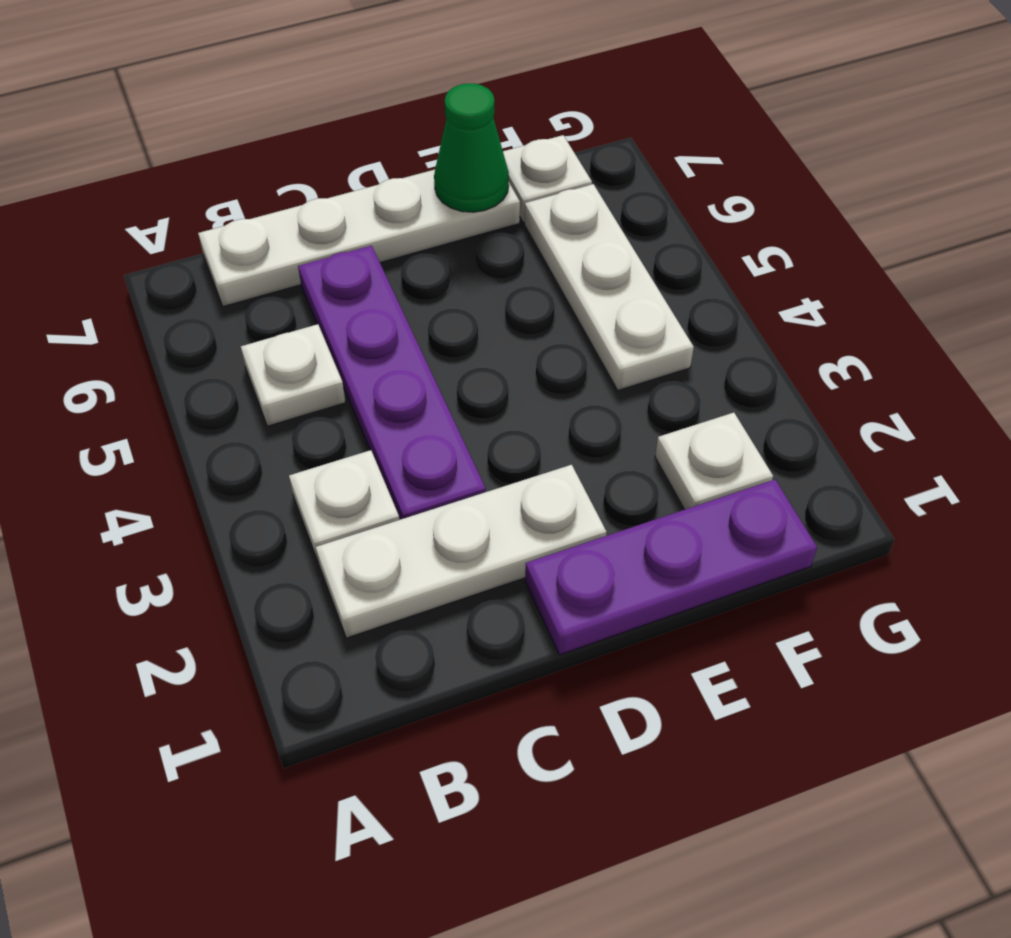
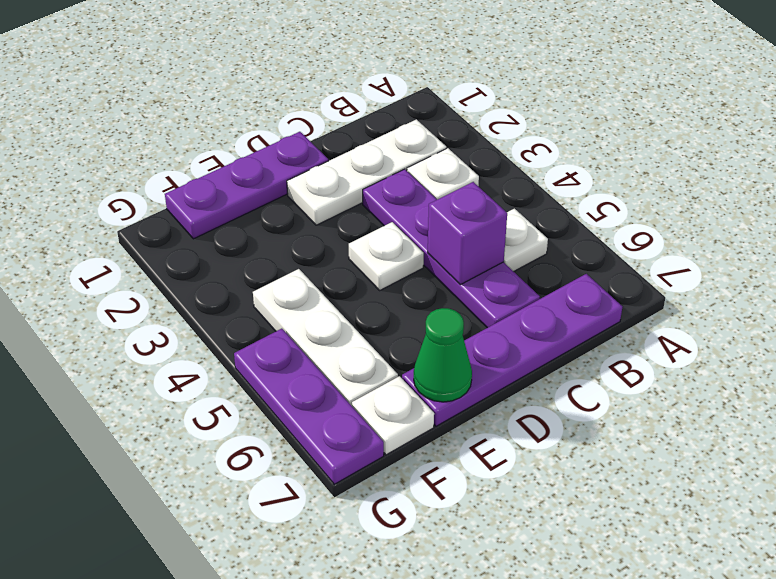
white 1x4 plate [198,170,520,307] -> purple 1x4 plate [402,274,622,426]
none -> purple 1x1 brick [428,182,507,285]
white 1x1 plate [655,413,773,510] -> white 1x1 plate moved to [349,222,424,290]
none -> purple 1x3 plate [234,329,384,484]

